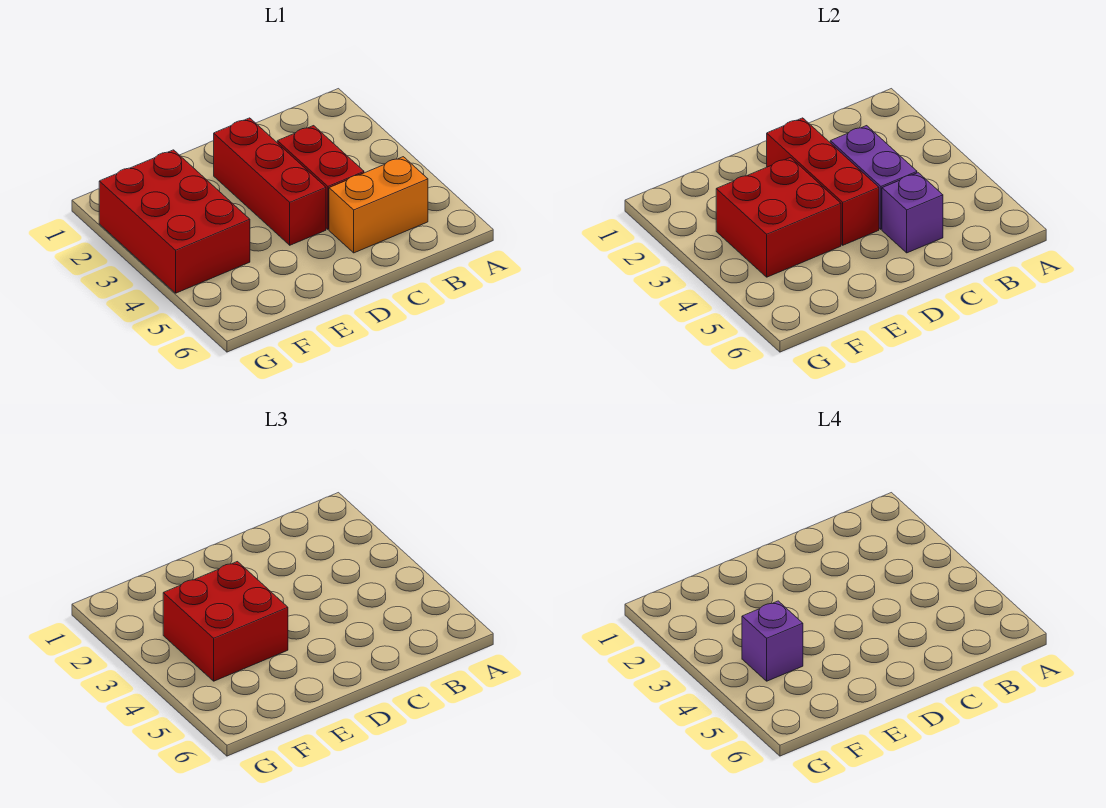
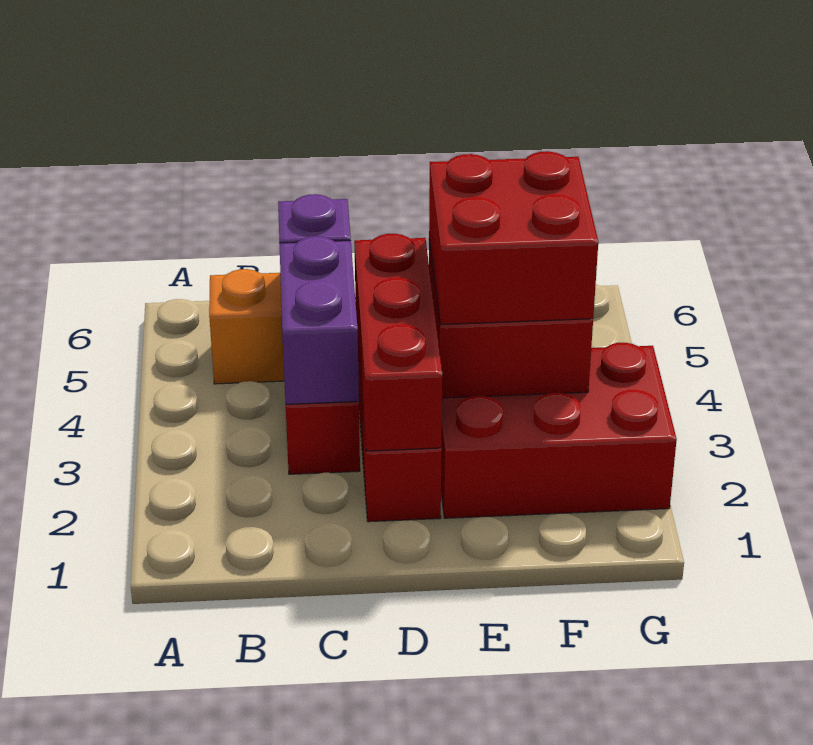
red 2x3 brick [99,150,250,293] -> red 2x3 brick turned to [441,343,677,518]
purple 1x1 brick [742,601,803,681] -> none

